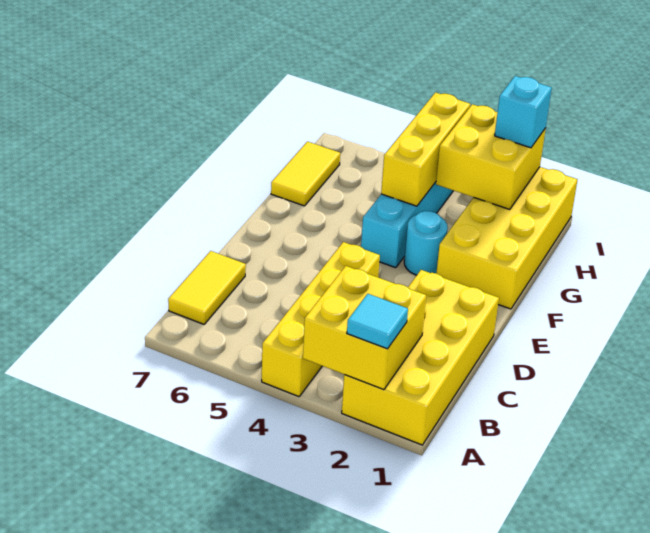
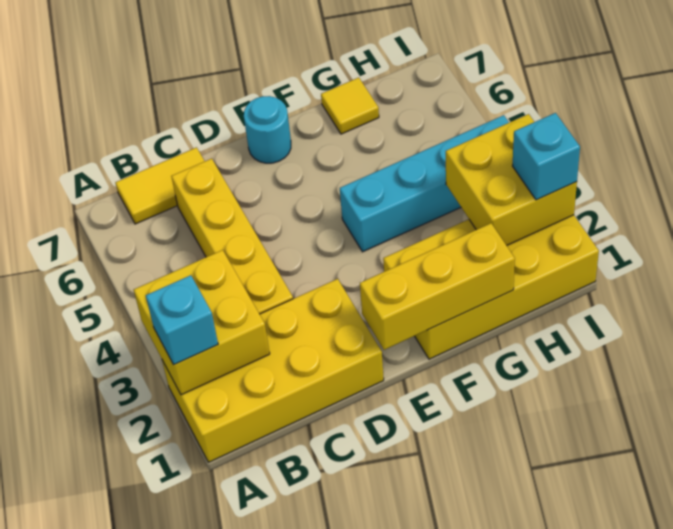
cyan 1x1 tile [347,294,408,349] -> cyan 1x1 brick [146,275,218,365]
yellow 1x4 brick [262,242,380,397] -> yellow 1x4 brick turned to [171,159,293,314]
cyan 1x1 round brick [404,211,448,275] -> cyan 1x1 round brick moved to [244,96,291,163]
yellow 1x3 brick [381,93,470,206] -> yellow 1x3 brick moved to [360,223,515,350]
yellow 1x2 tile [271,142,340,206] -> yellow 1x1 tile [321,78,379,134]

